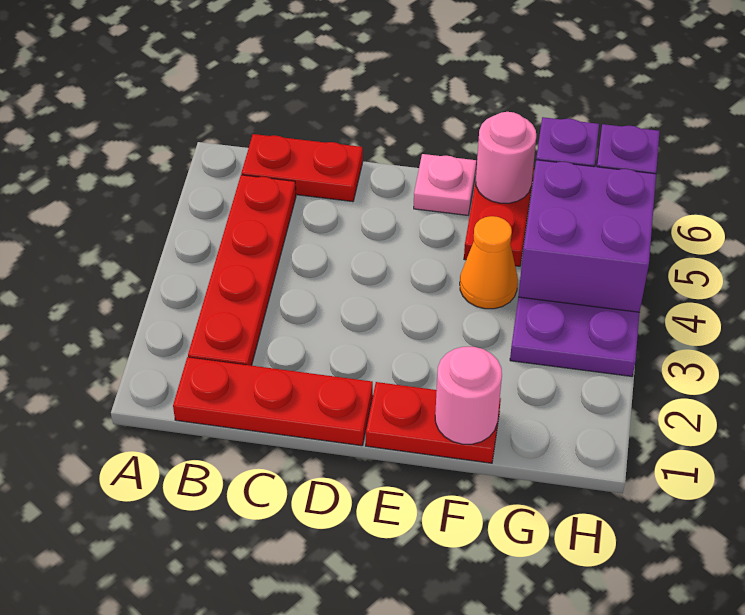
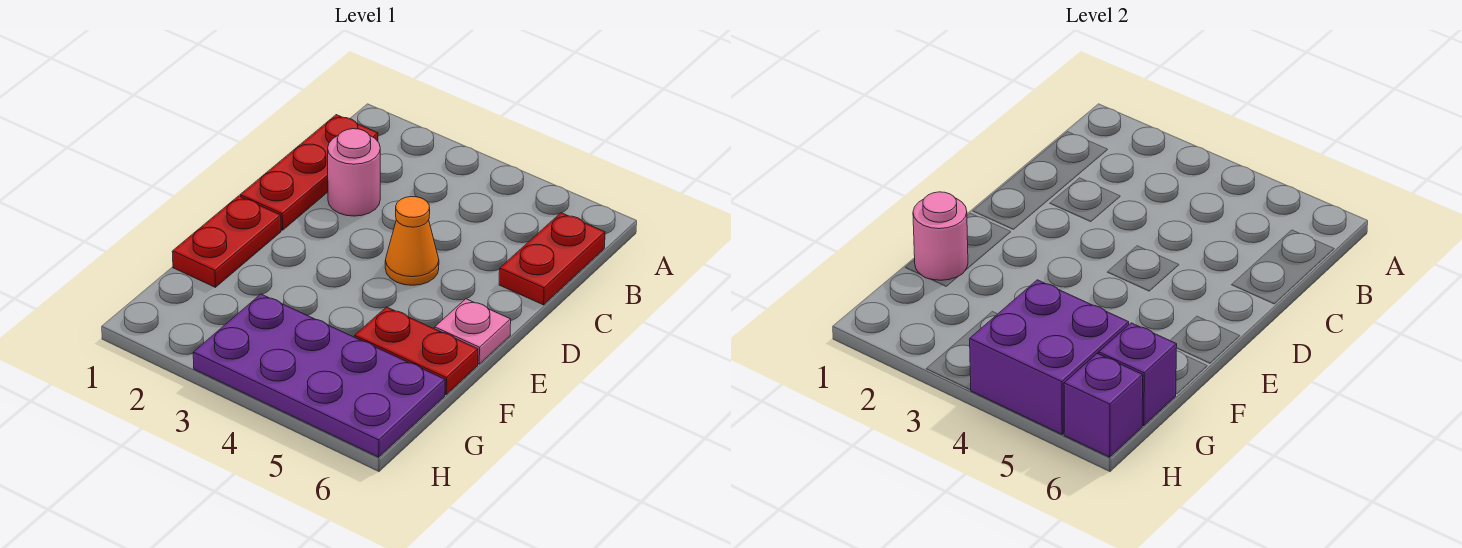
red 1x4 plate [188,175,296,366] -> none
orange 1x1 cone [460,216,518,309] -> orange 1x1 cone moved to [385,197,439,285]
pink 1x1 round brick [476,112,536,203] -> pink 1x1 round brick moved to [328,129,380,216]

